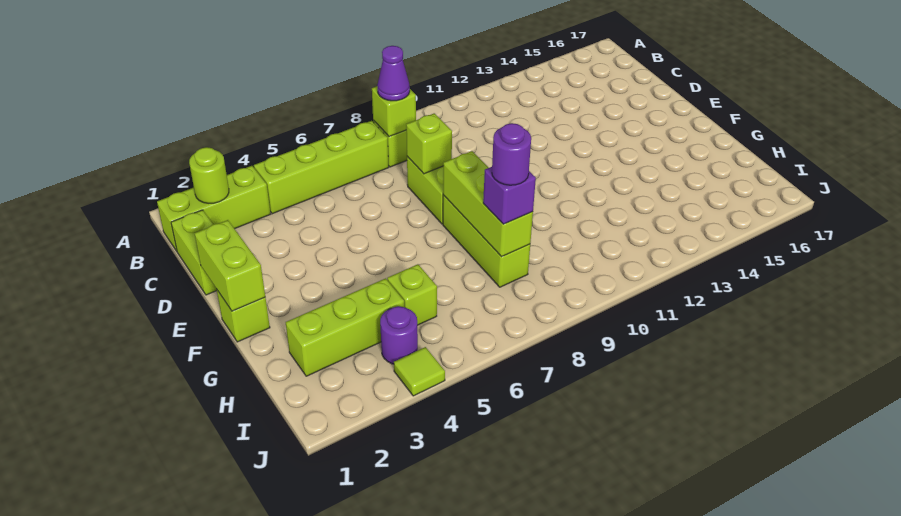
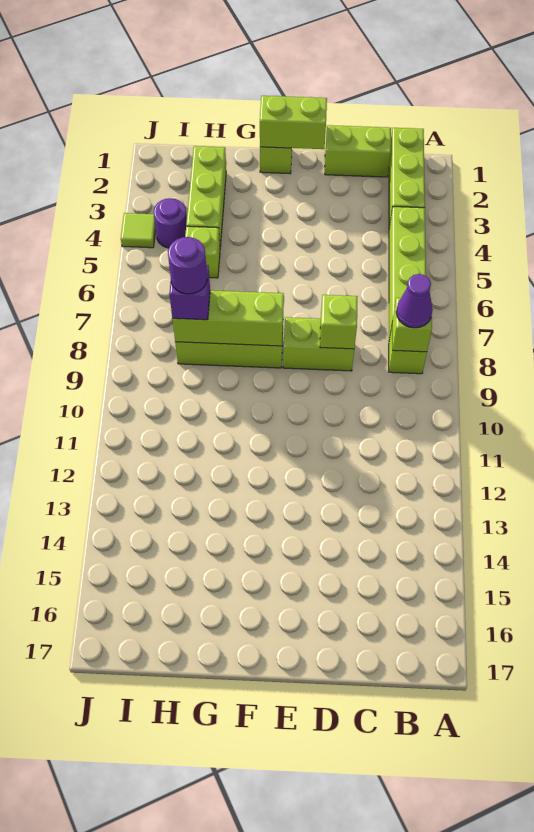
lime 1x1 round brick [189,147,229,203] -> none

